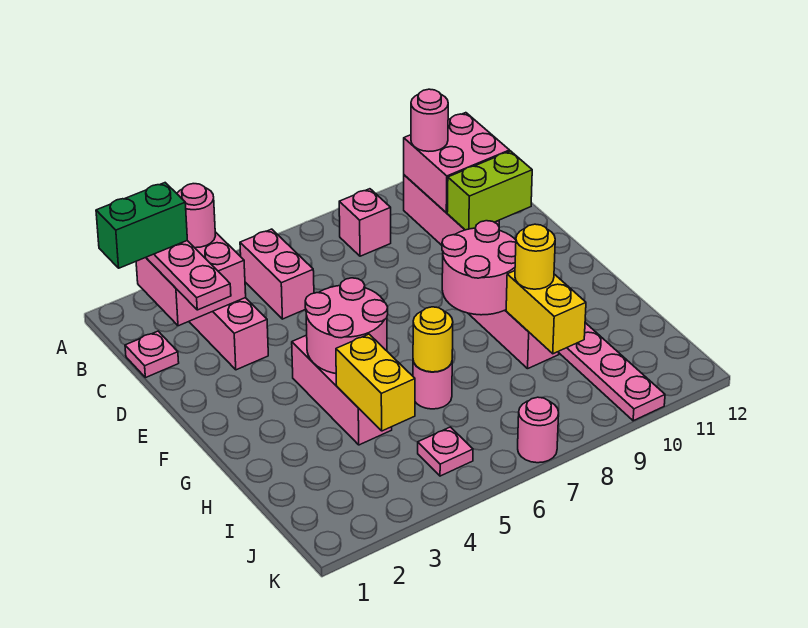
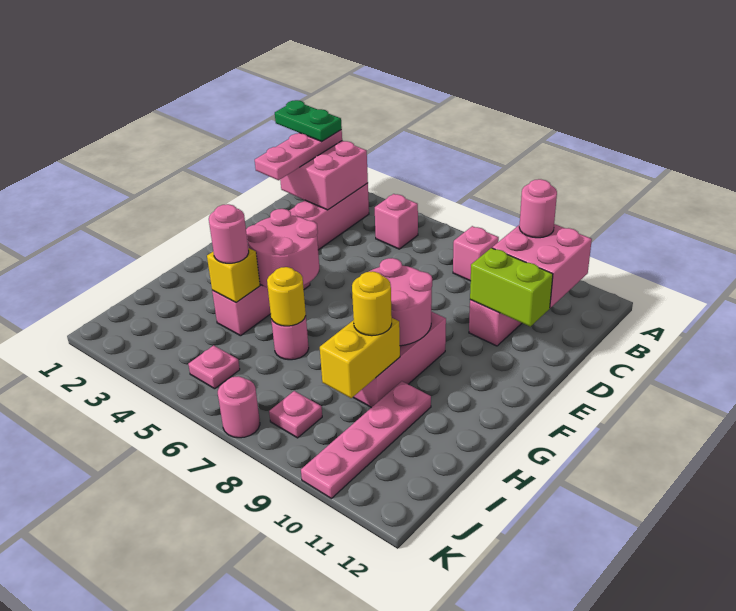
green 1x2 brick [96,183,187,268] -> green 1x2 plate [275,100,342,141]
pink 1x1 round brick [177,184,215,248] -> pink 1x1 round brick moved to [209,204,249,263]
pink 1x2 brick [240,229,314,319] -> pink 1x1 brick [375,194,418,249]
pink 1x1 plate [125,331,179,378] -> pink 1x1 plate moved to [269,391,322,438]
yellow 1x2 brick [336,334,415,431] -> yellow 1x1 brick [207,248,260,302]

